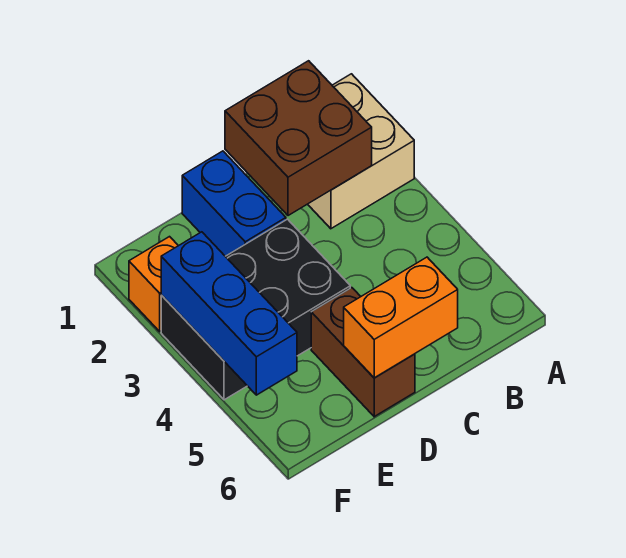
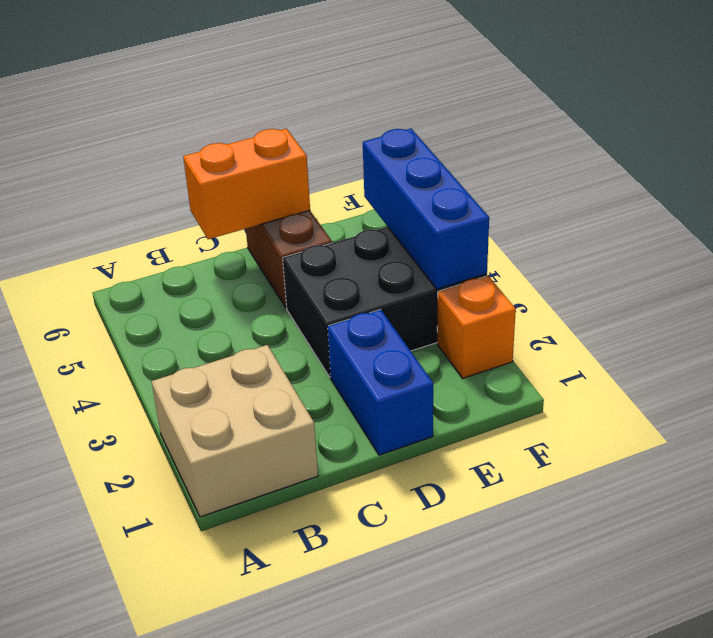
brown 2x2 brick [225,61,372,216] -> none

